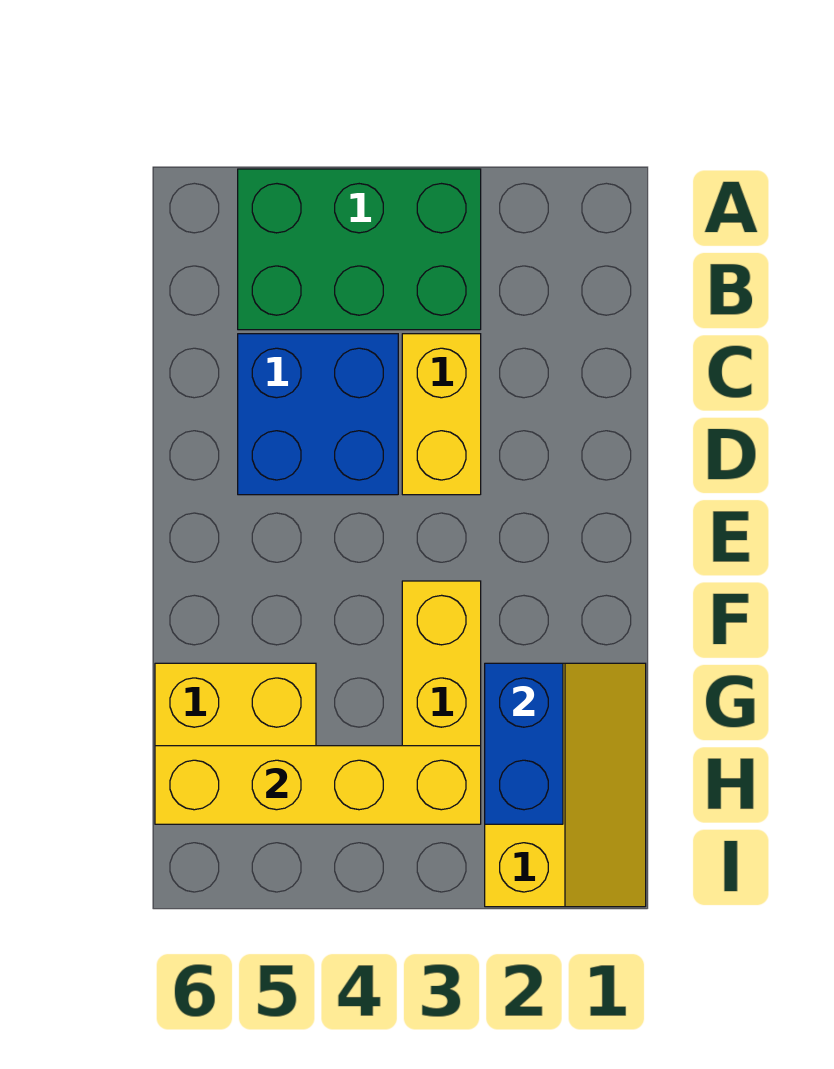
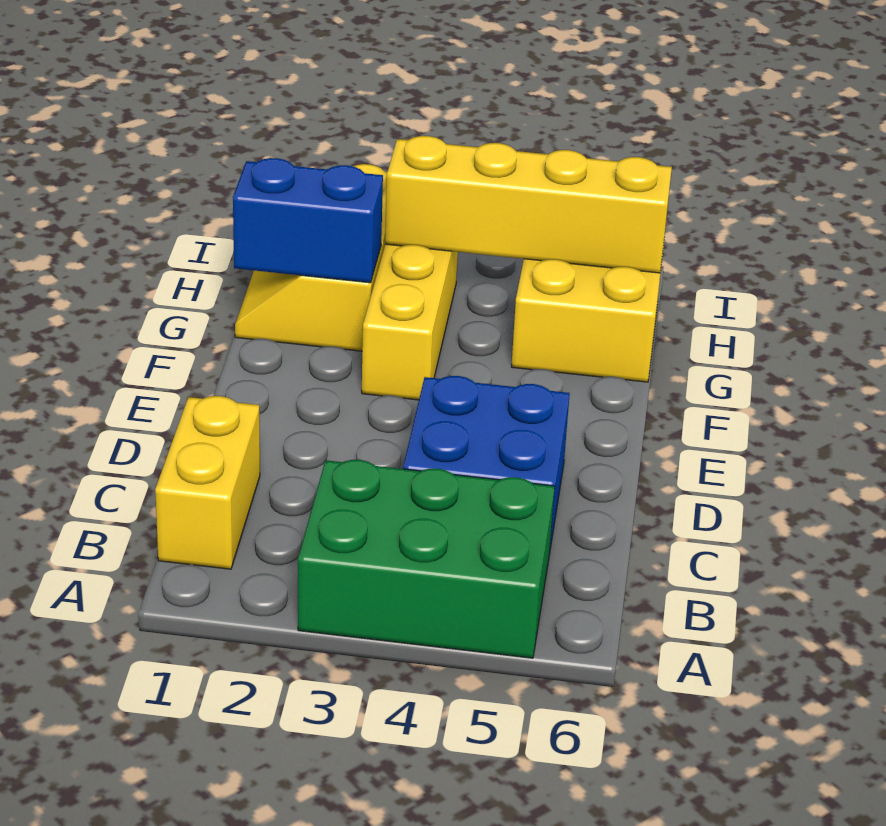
yellow 1x2 brick [402,334,481,495] -> yellow 1x2 brick moved to [155,396,260,569]
blue 1x2 brick [485,663,563,824] -> blue 1x2 brick turned to [233,158,383,283]

